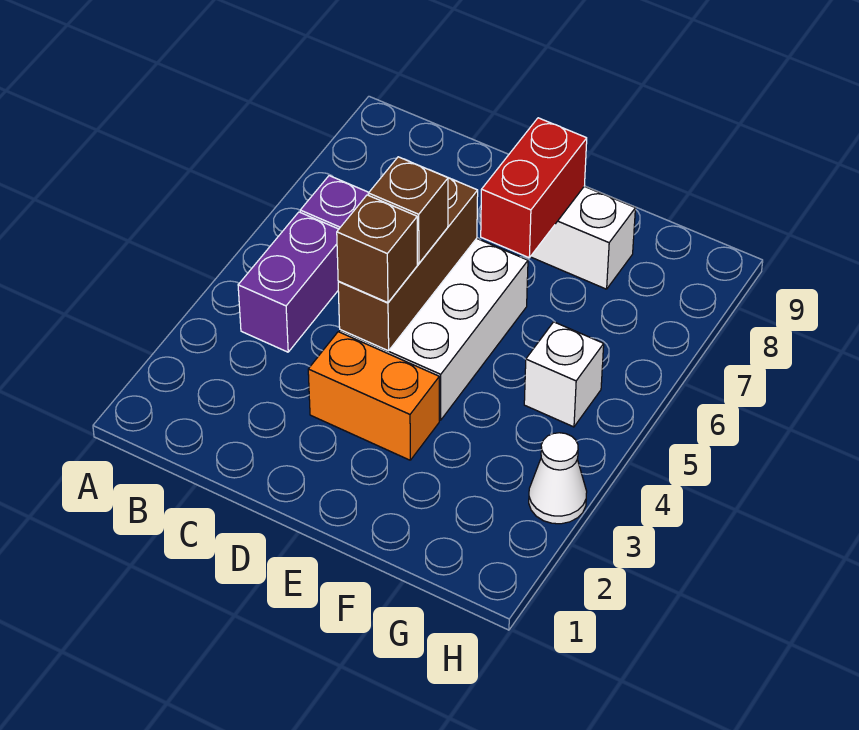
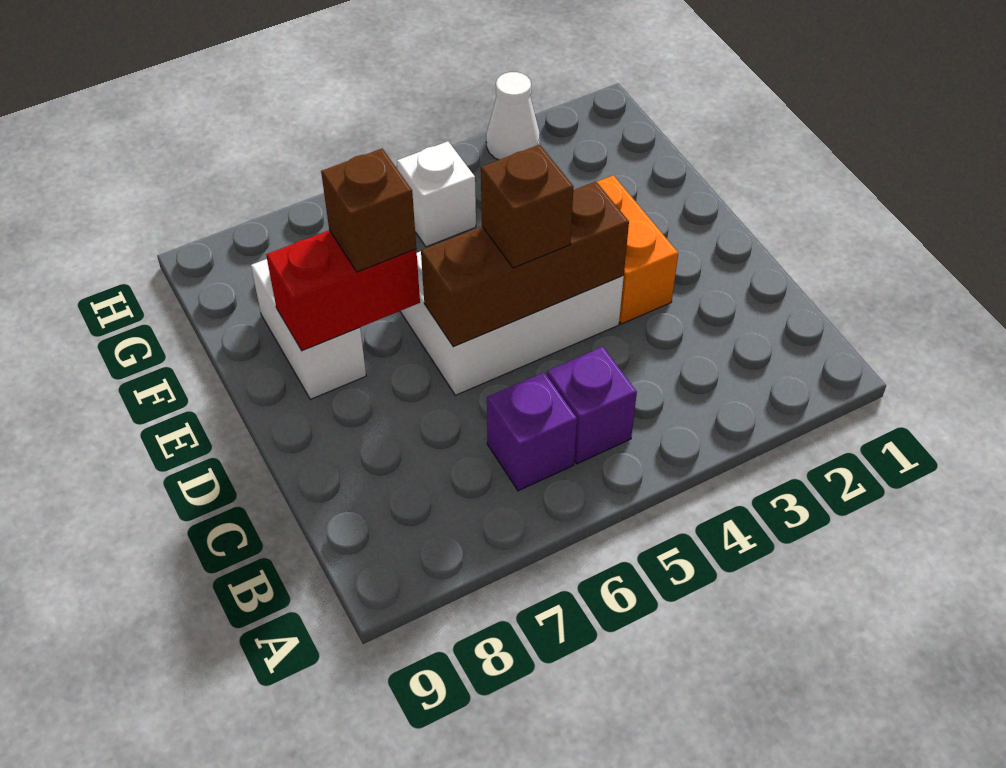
purple 1x2 brick [238,212,339,352] -> purple 1x1 brick [547,347,637,464]
brown 1x1 brick [337,195,417,303] -> brown 1x1 brick moved to [321,148,416,272]

